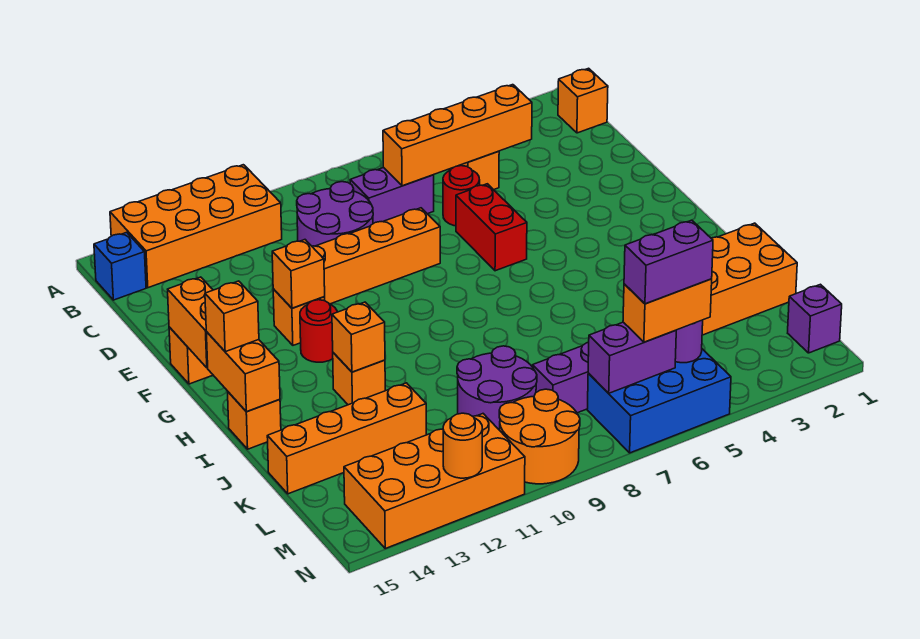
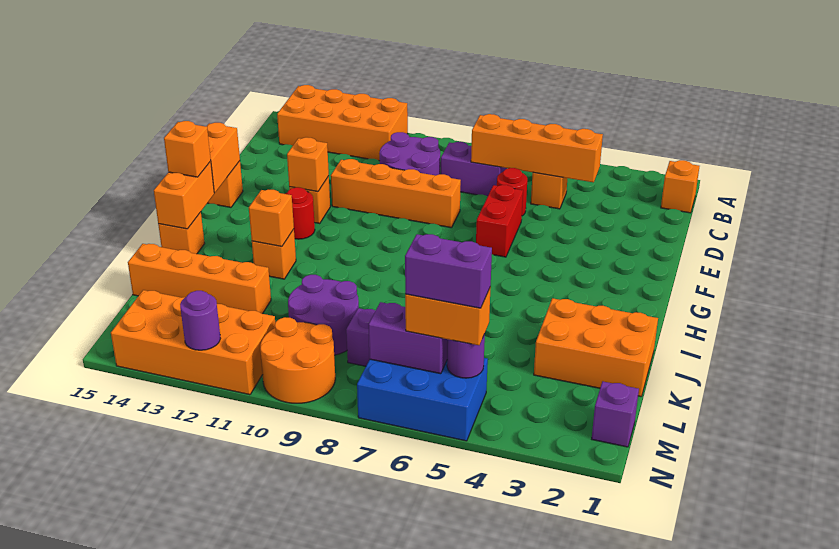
blue 1x1 brick [94,232,146,300] -> none
orange 1x1 round brick [443,413,483,478] -> purple 1x1 round brick [180,291,220,350]

